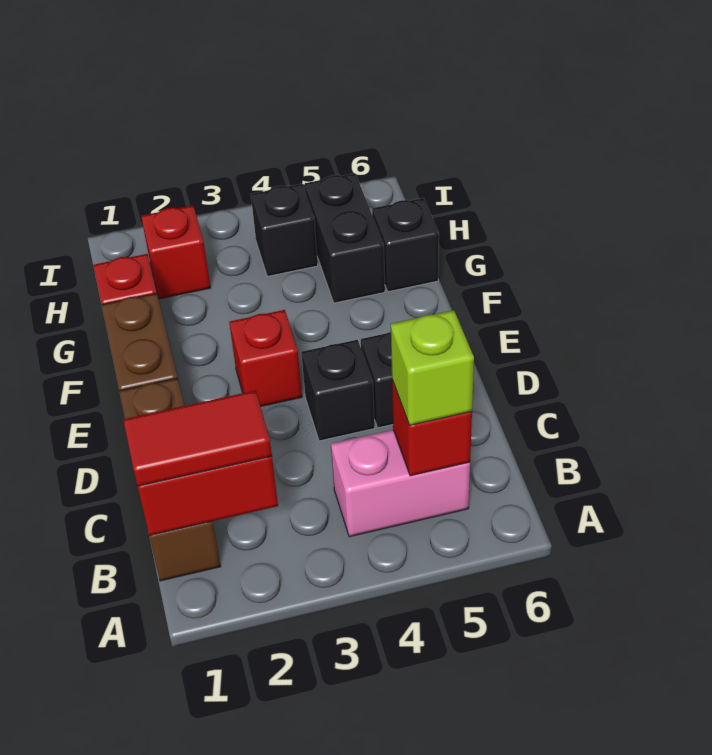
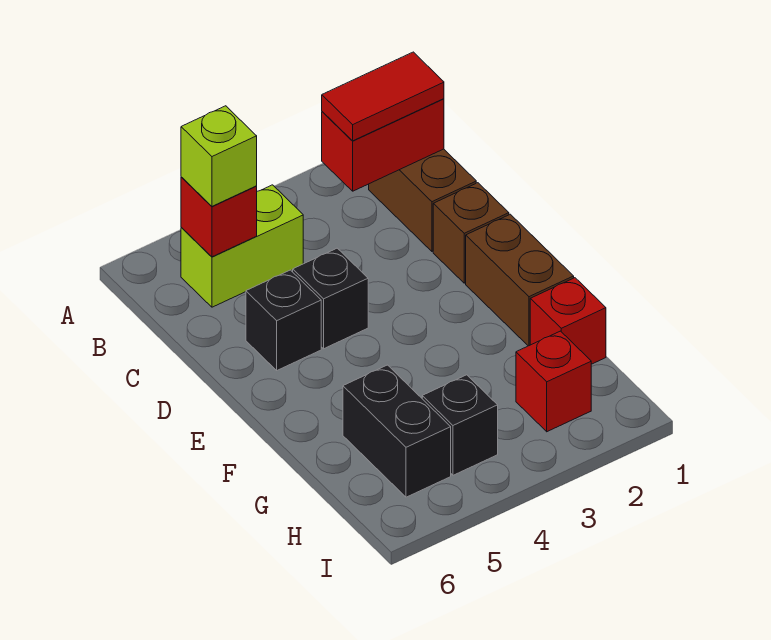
pink 1x2 brick [331,430,470,537] -> lime 1x2 brick [181,185,303,307]
red 1x1 brick [229,310,302,406] -> none
black 1x1 brick [372,198,439,292] -> none

